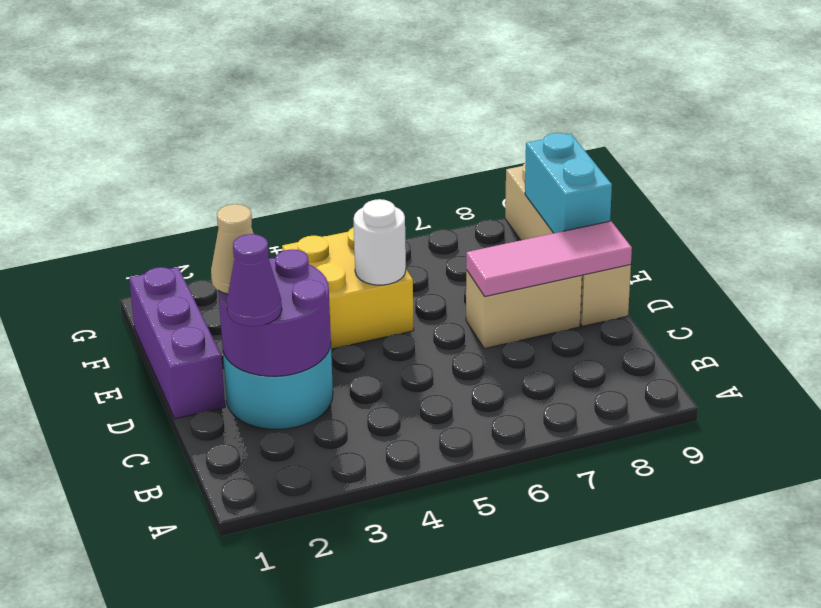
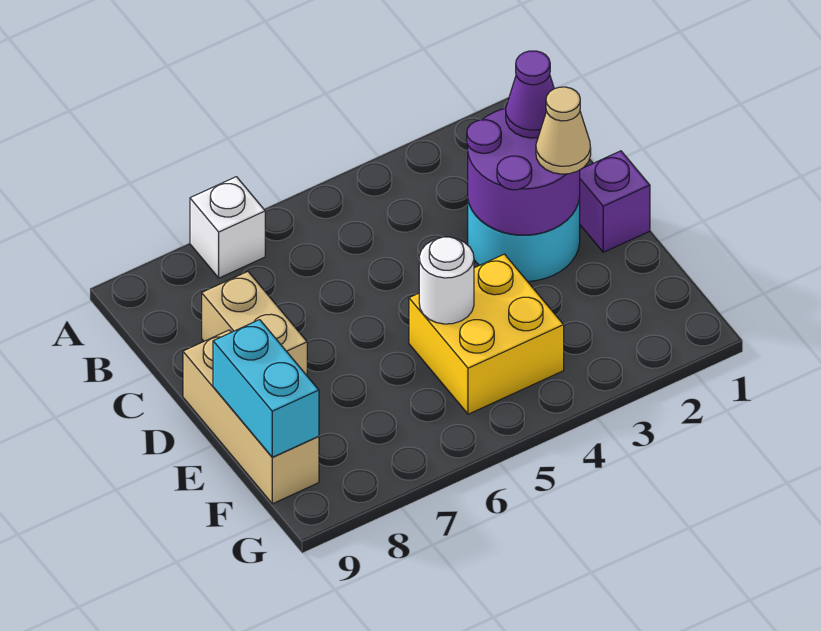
none -> white 1x1 brick [190,177,265,278]
purple 1x3 brick [129,267,225,419] -> purple 1x1 brick [580,151,650,252]
tan 1x2 brick [466,270,582,349] -> tan 1x2 brick turned to [202,272,307,375]
pink 1x3 tile [466,221,632,297] -> none
tan 1x4 brick [505,163,631,326] -> tan 1x3 brick [183,330,319,504]

